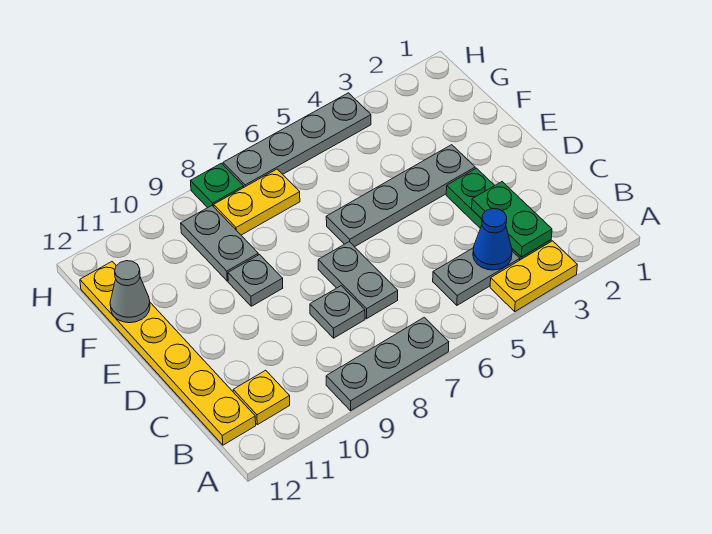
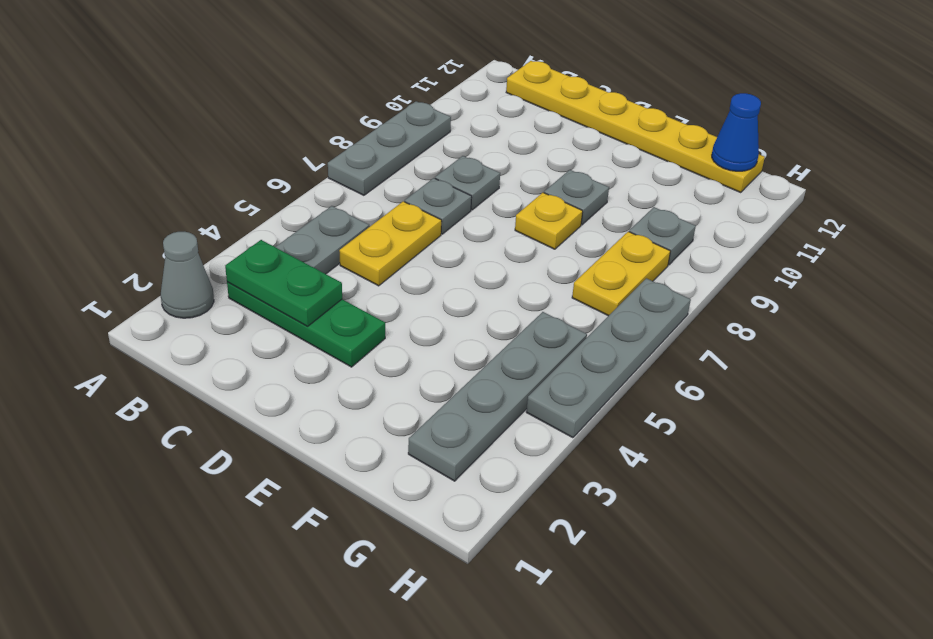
yellow 1x2 plate [490,241,577,311] -> yellow 1x2 plate moved to [339,201,442,286]
blue 1x1 cone [473,209,512,270] -> blue 1x1 cone moved to [712,93,761,171]
yellow 1x1 plate [233,370,290,425] -> yellow 1x1 plate moved to [515,193,583,249]
grey 1x2 plate [318,242,398,319] -> grey 1x1 plate [405,178,472,234]
grey 1x4 plate [326,145,475,247] -> grey 1x4 plate moved to [408,312,587,481]
grey 1x2 plate [181,206,258,281] -> grey 1x1 plate [629,207,696,265]
grey 1x1 cone [110,261,150,323] -> grey 1x1 cone moved to [161,232,214,318]
green 1x1 plate [191,163,244,208] -> none

